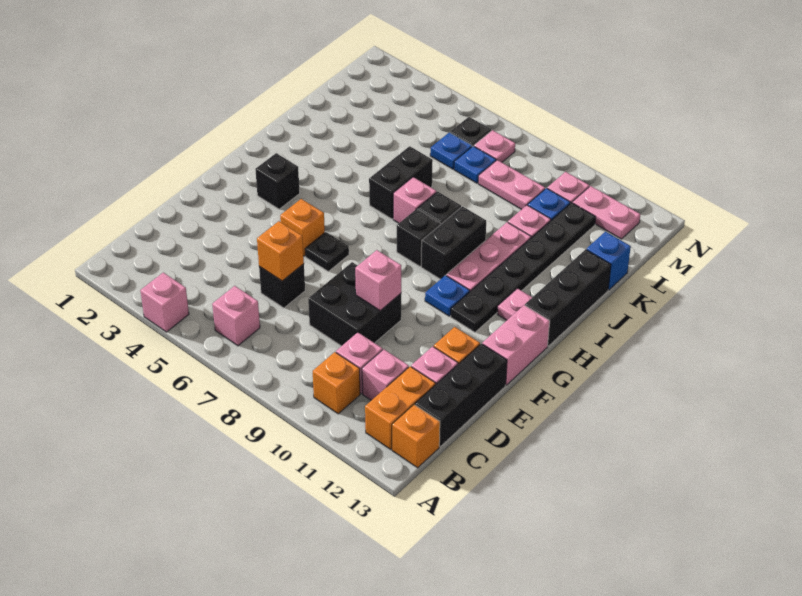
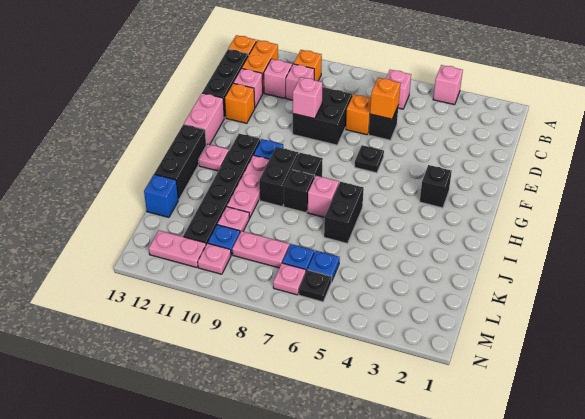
orange 1x1 brick [280,199,325,256] -> orange 1x1 brick moved to [346,94,371,135]

